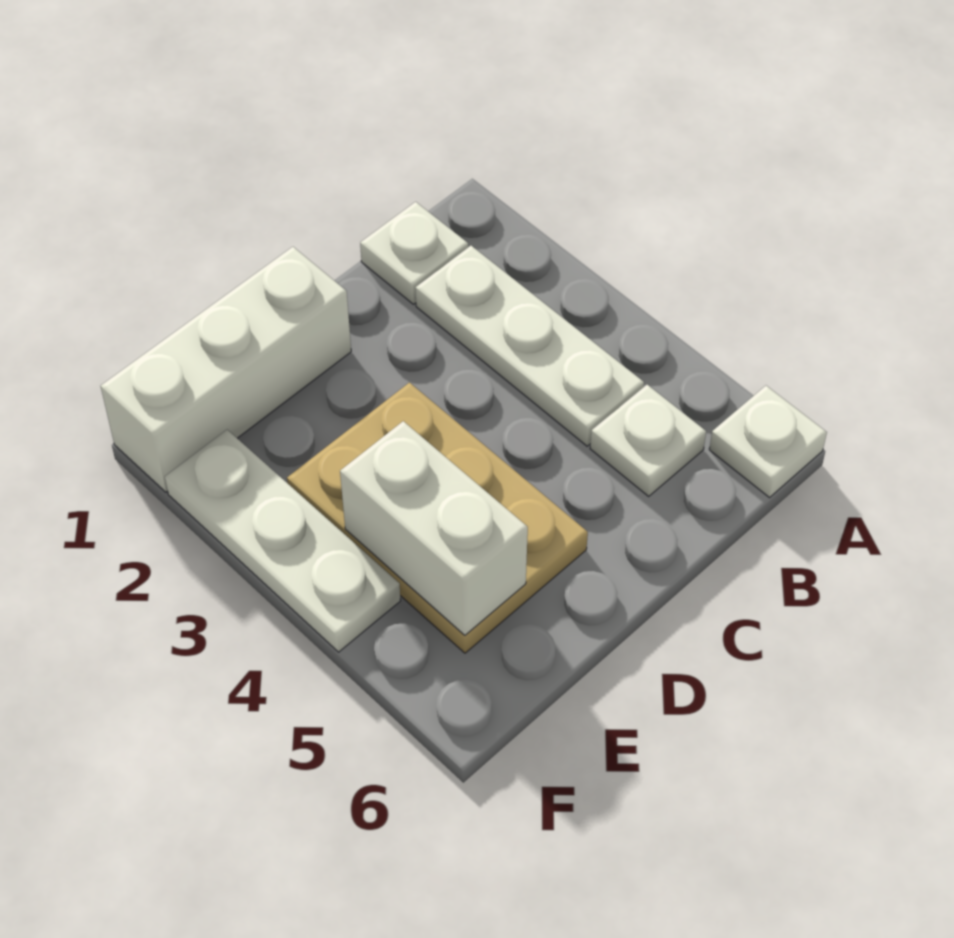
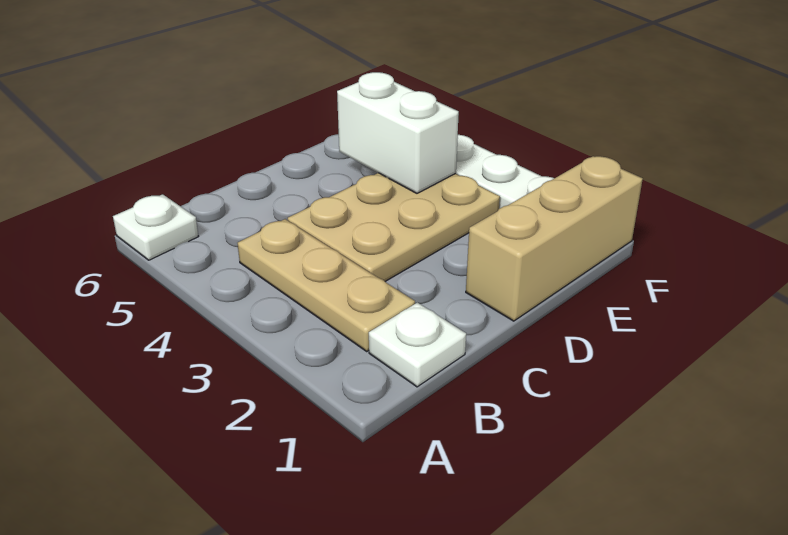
white 1x3 plate [415,246,644,446] -> tan 1x3 plate [238,219,415,351]
white 1x1 plate [590,385,706,496] -> none
white 1x3 brick [101,247,351,492] -> tan 1x3 brick [466,156,643,321]
tan 2x3 plate [287,383,588,653] -> tan 2x3 plate turned to [288,173,500,281]

